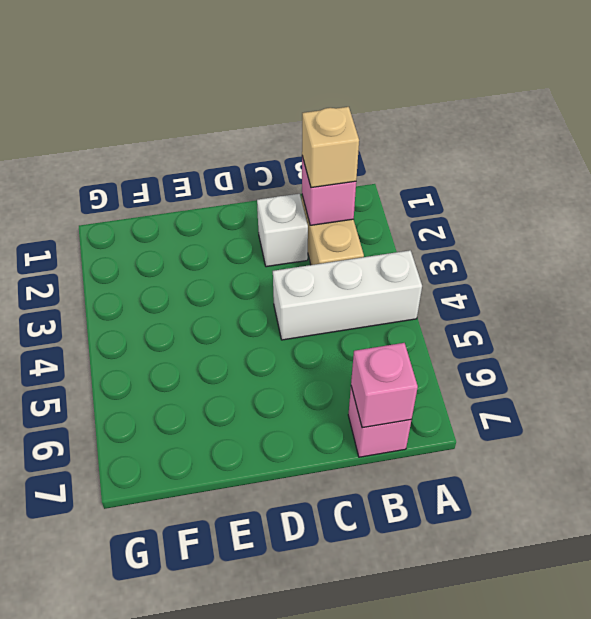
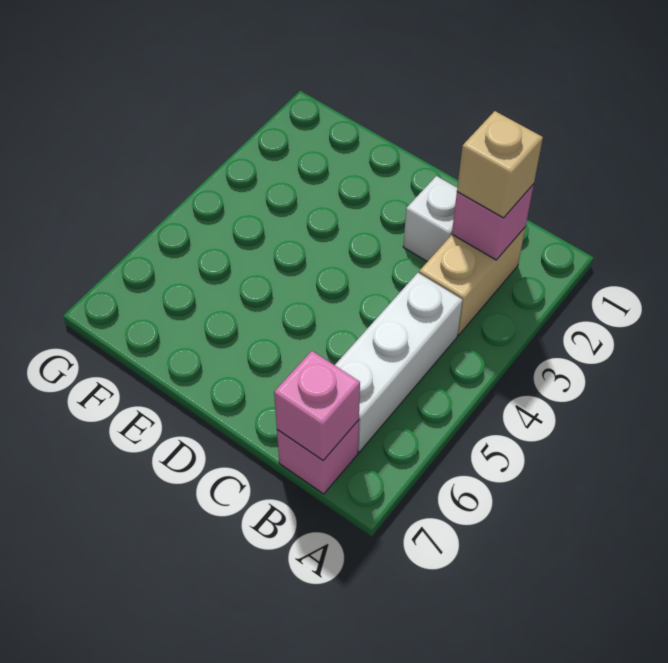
white 1x3 brick [273,250,422,340] -> white 1x3 brick turned to [335,273,463,452]

